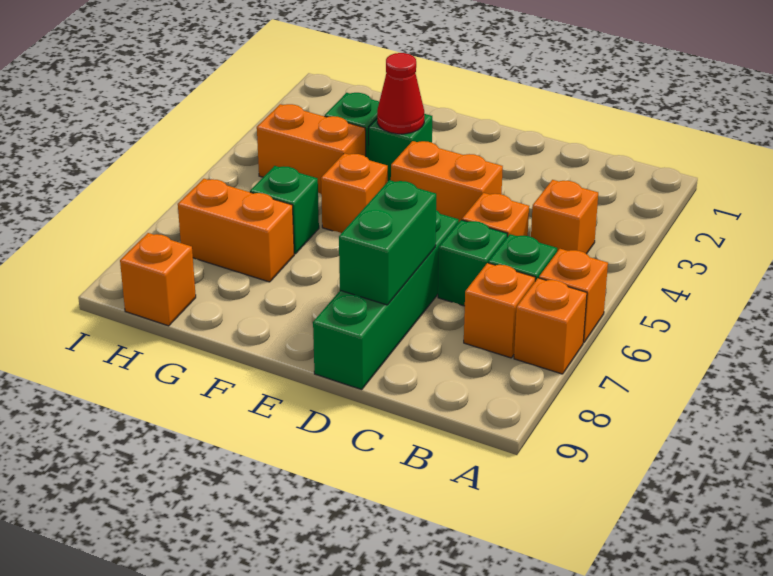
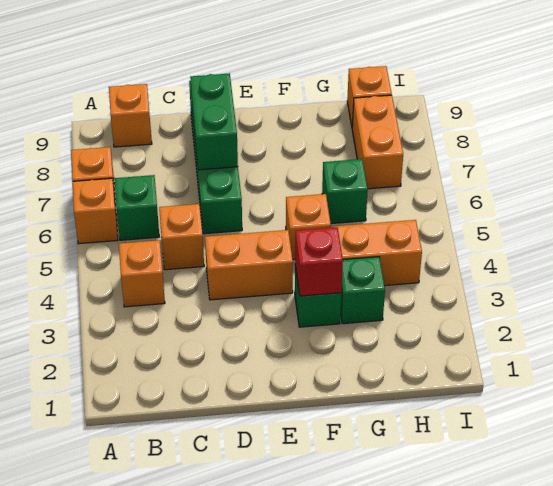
orange 1x1 brick [464,263,535,358] -> orange 1x1 brick moved to [109,84,152,147]
green 1x1 brick [438,220,507,306] -> none
red 1x1 cone [377,53,424,134] -> red 1x1 brick [295,227,343,296]
orange 1x2 brick [178,179,294,282] -> orange 1x2 brick turned to [352,95,403,189]

